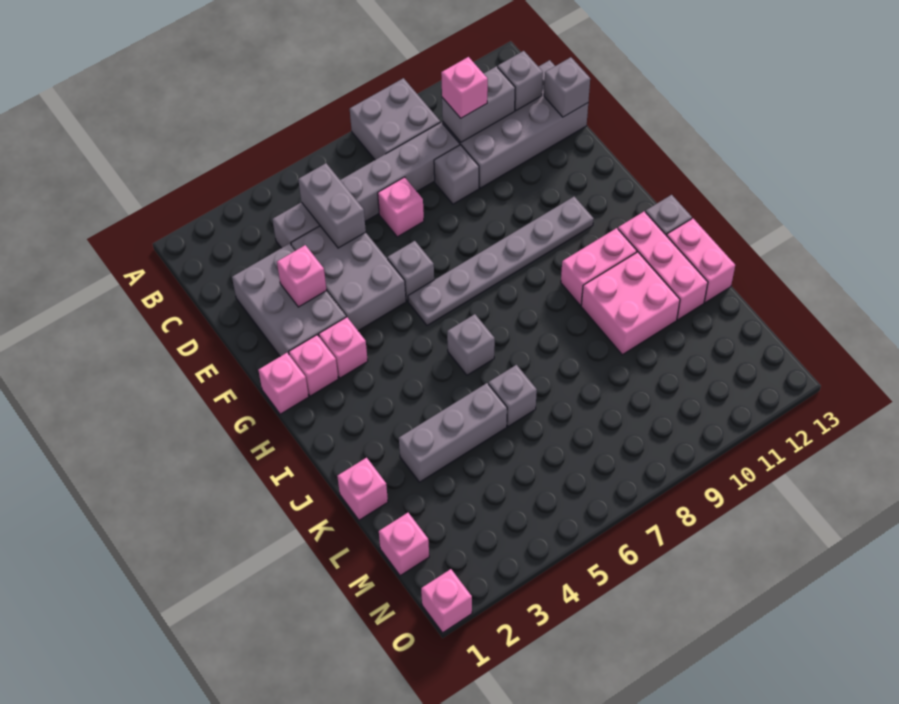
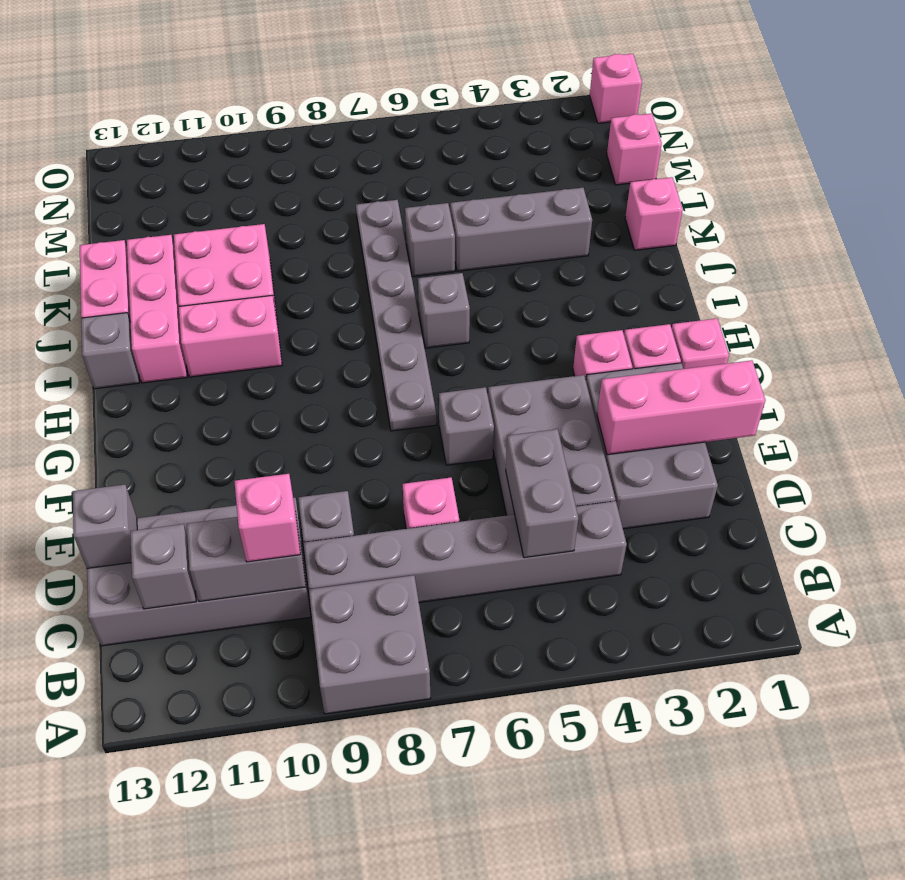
pink 1x1 brick [277,245,327,307] -> pink 1x3 brick [597,360,765,455]
grey 1x6 plate [408,197,594,325] -> grey 1x6 plate turned to [356,200,437,431]

